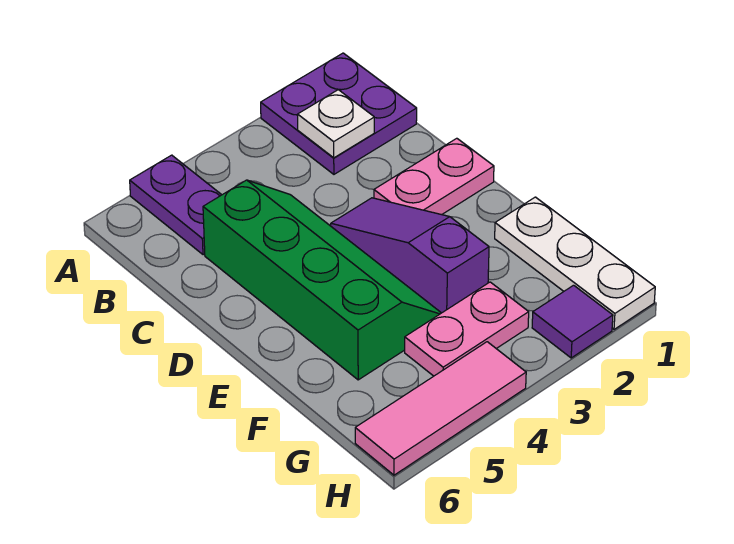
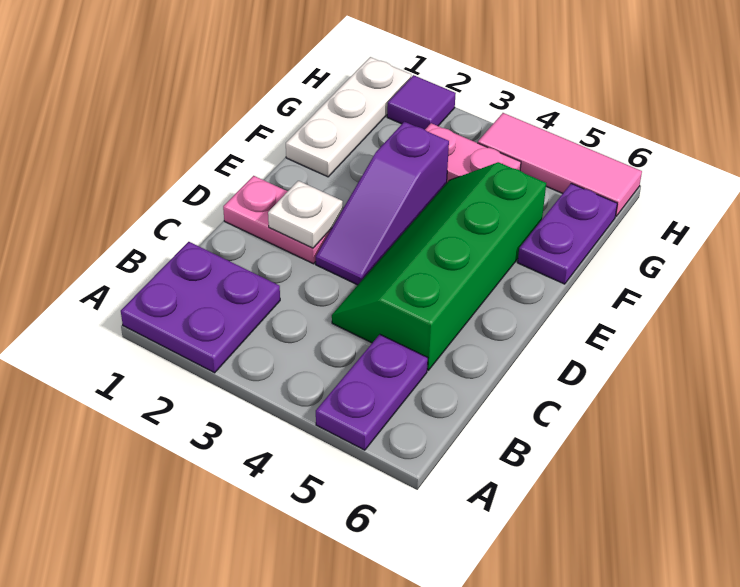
white 1x1 plate [298,90,374,158] -> white 1x1 plate moved to [268,181,343,248]
none -> purple 1x2 plate [518,183,617,284]

